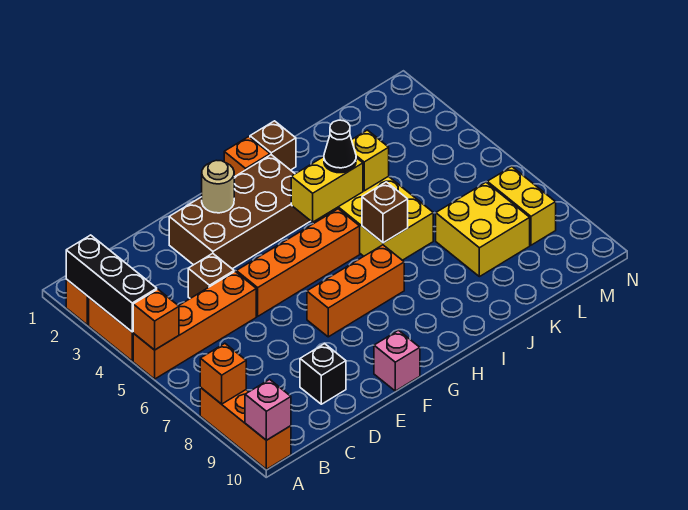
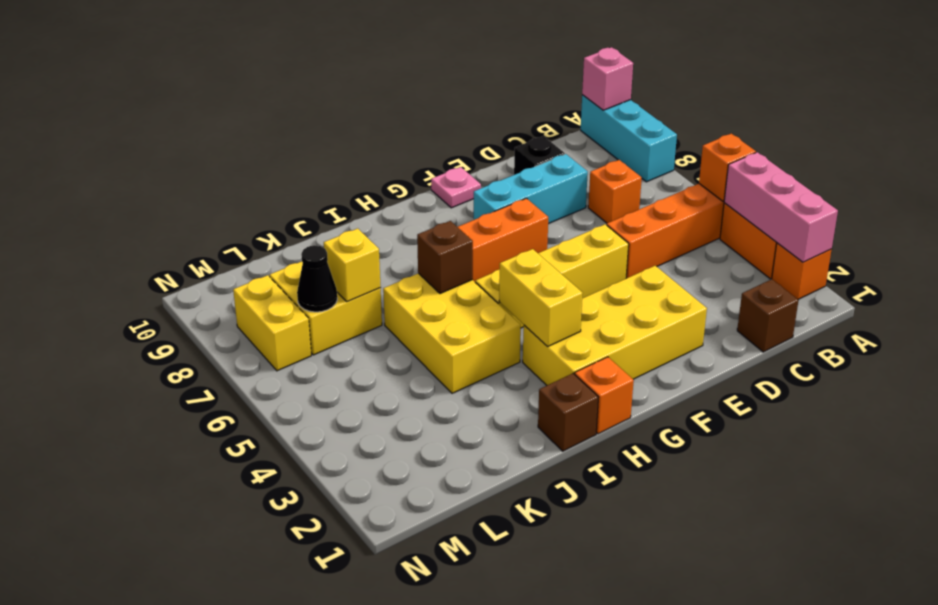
black 1x3 brick [66,235,157,332] -> pink 1x3 brick [724,152,838,262]
orange 1x3 brick [200,387,291,469] -> cyan 1x3 brick [581,95,677,182]
orange 1x1 brick [200,344,246,404] -> orange 1x1 brick moved to [588,160,642,223]
brown 1x1 brick [188,253,234,298] -> brown 1x1 brick moved to [737,279,799,352]
none -> cyan 1x3 brick [474,154,588,224]
brown 2x4 brick [169,155,310,269] -> yellow 2x4 brick [523,266,707,385]
orange 1x4 brick [236,209,360,316] -> yellow 1x4 brick [475,224,629,328]
tan 1x1 round brick [202,160,234,213] -> none
pink 1x1 brick [374,330,420,391] -> pink 1x1 plate [431,167,481,208]
yellow 1x2 brick [291,157,363,222] -> yellow 1x2 brick turned to [499,249,583,347]
black 1x1 cone [324,120,356,173] -> black 1x1 cone moved to [297,245,337,312]
yellow 1x1 brick [352,130,389,191] -> yellow 1x1 brick moved to [324,228,381,301]

